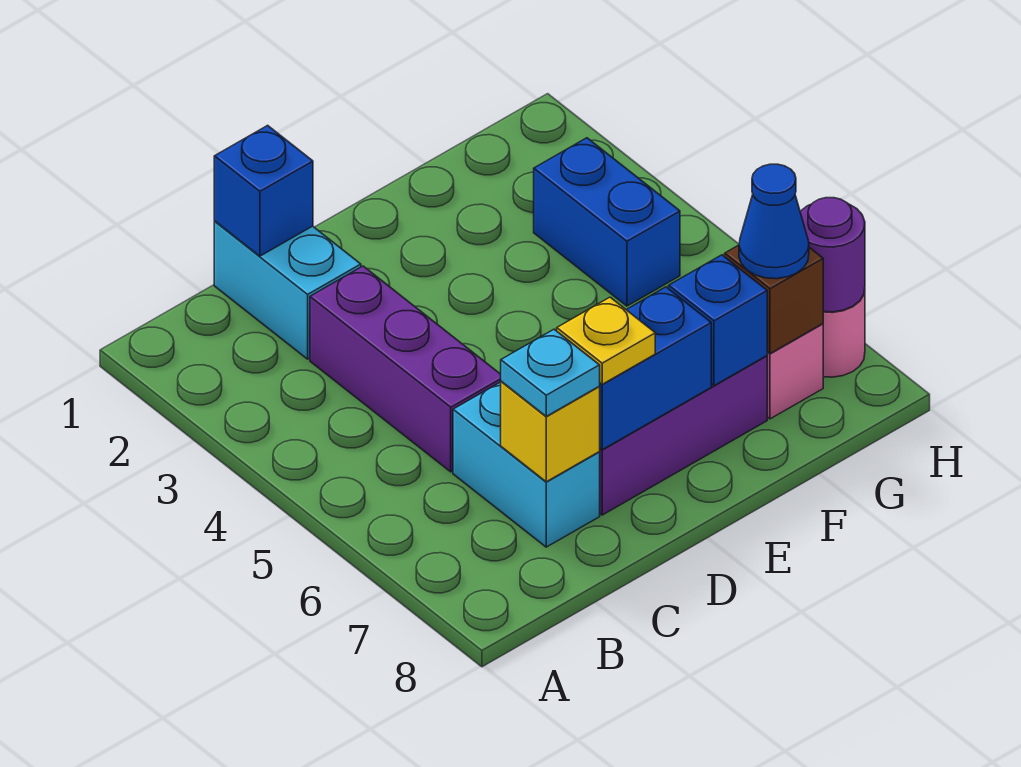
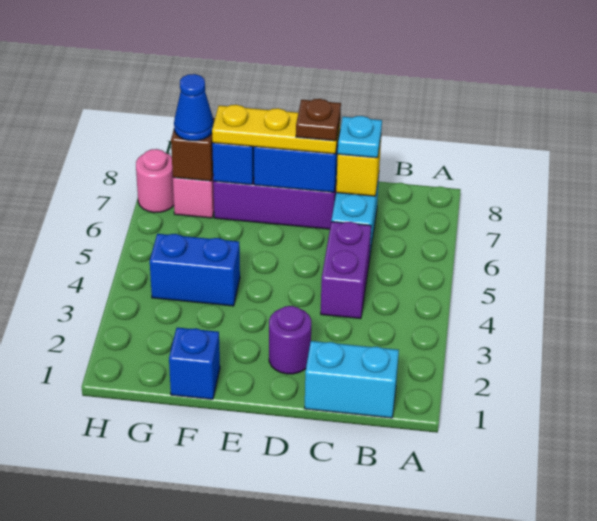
cyan 1x2 brick [214,221,361,359] -> cyan 1x2 brick turned to [305,341,399,418]
blue 1x1 brick [214,125,313,256] -> blue 1x1 brick moved to [169,328,220,399]
purple 1x3 brick [310,266,501,472] -> purple 1x2 brick [321,222,371,319]
yellow 1x1 plate [557,297,655,384] -> yellow 1x3 plate [212,105,340,154]
none -> brown 1x1 plate [296,99,341,141]
blue 1x2 brick [534,138,680,306] -> blue 1x2 brick turned to [150,234,240,306]
purple 1x1 round brick [800,198,865,312] -> purple 1x1 round brick moved to [269,306,311,374]

